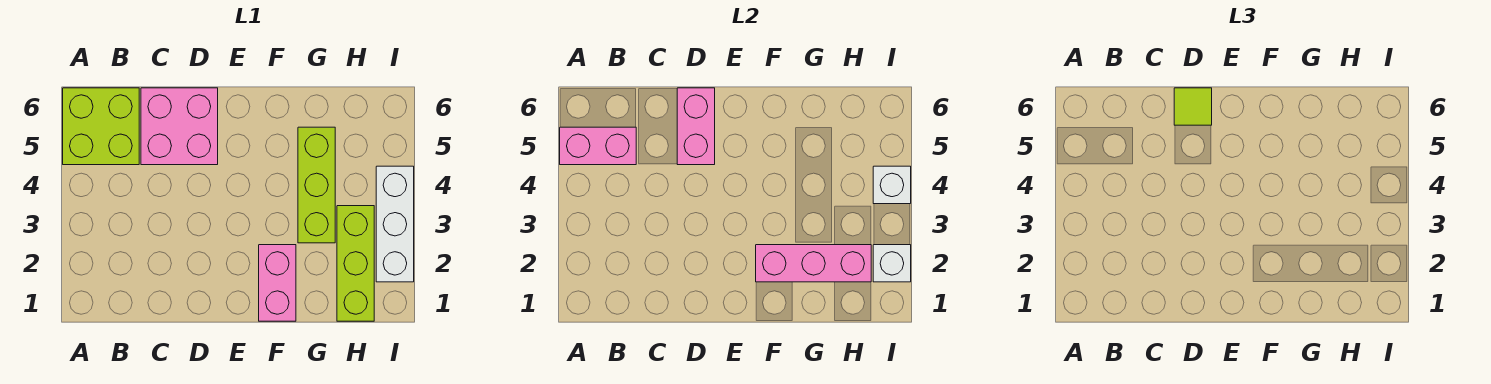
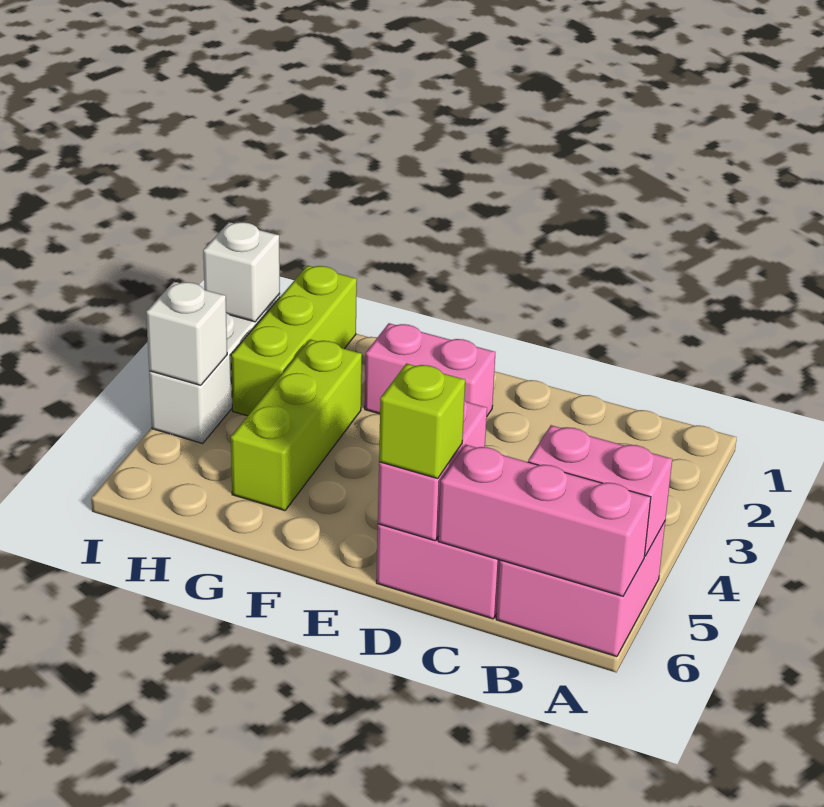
lime 2x2 brick [63,88,139,165] -> pink 2x2 brick [496,522,665,657]
lime 1x1 tile [1174,88,1212,125] -> lime 1x1 brick [379,363,465,479]
pink 1x2 brick [259,245,296,321] -> pink 1x2 brick turned to [365,323,495,416]
pink 1x3 brick [756,245,871,282] -> pink 1x3 brick moved to [438,445,651,596]

